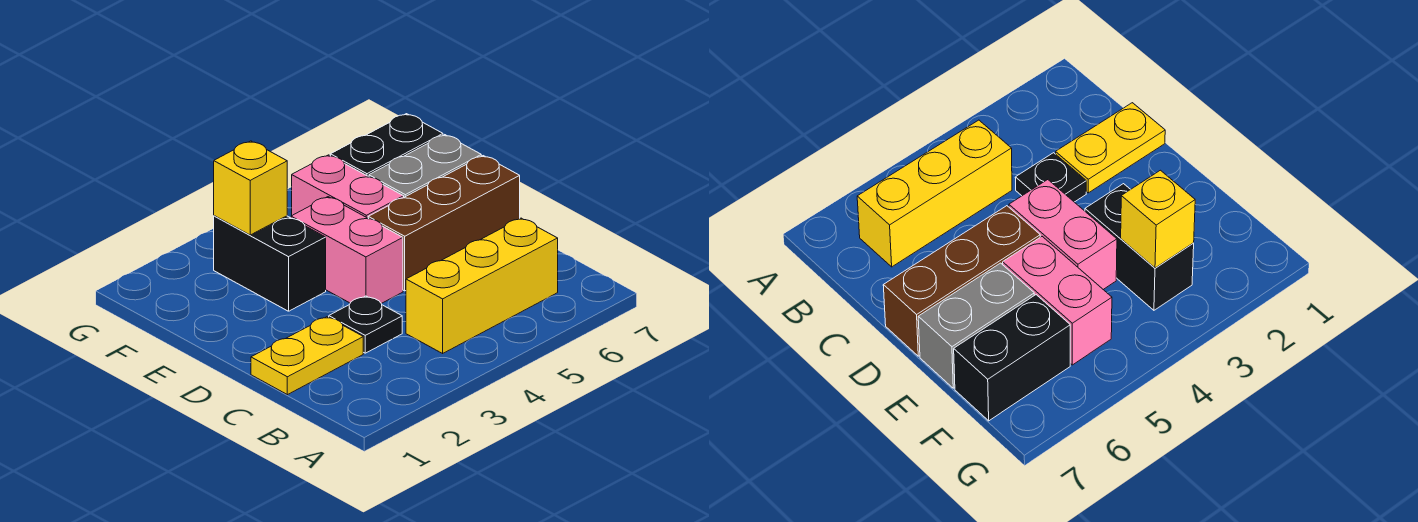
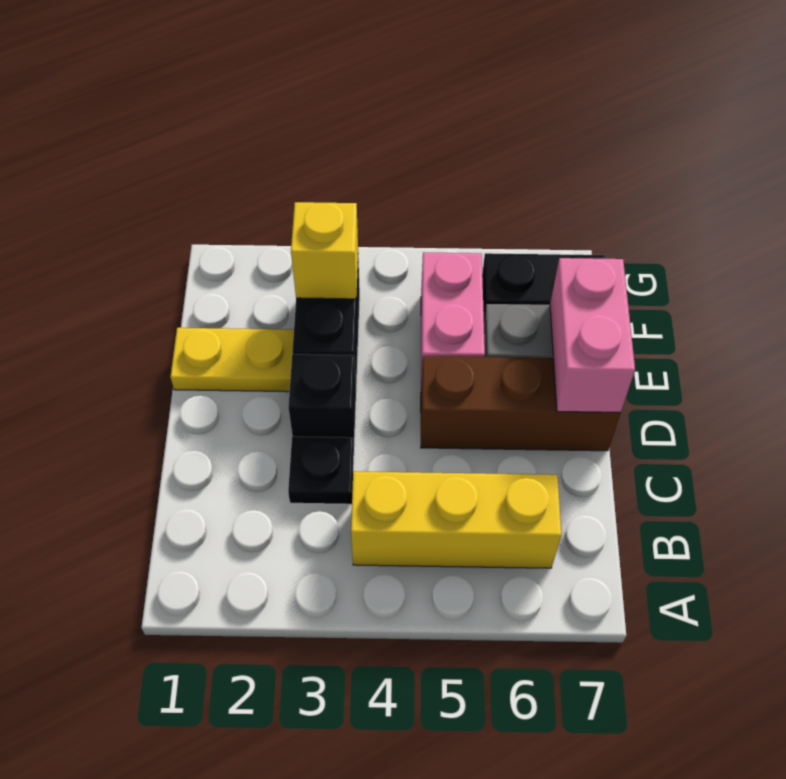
yellow 1x2 plate [251,317,363,395] -> yellow 1x2 plate moved to [170,328,294,392]
none -> black 1x1 brick [288,354,356,439]
pink 1x2 brick [291,197,403,304] -> pink 1x2 brick moved to [550,258,635,412]

